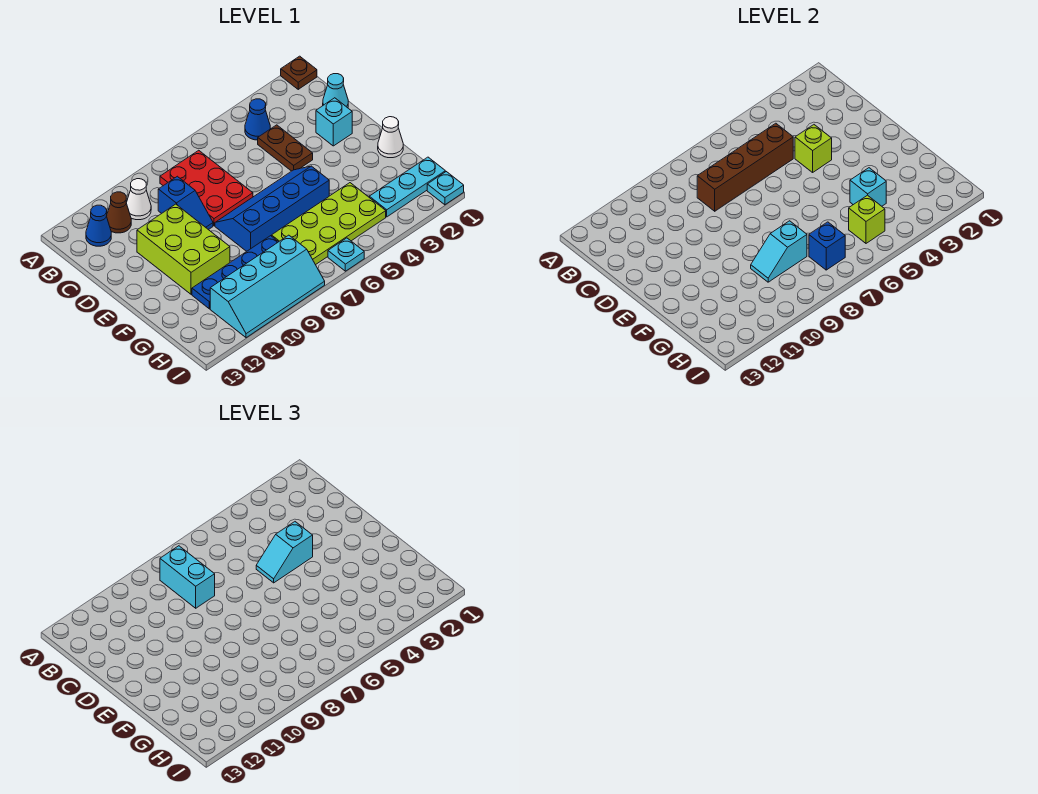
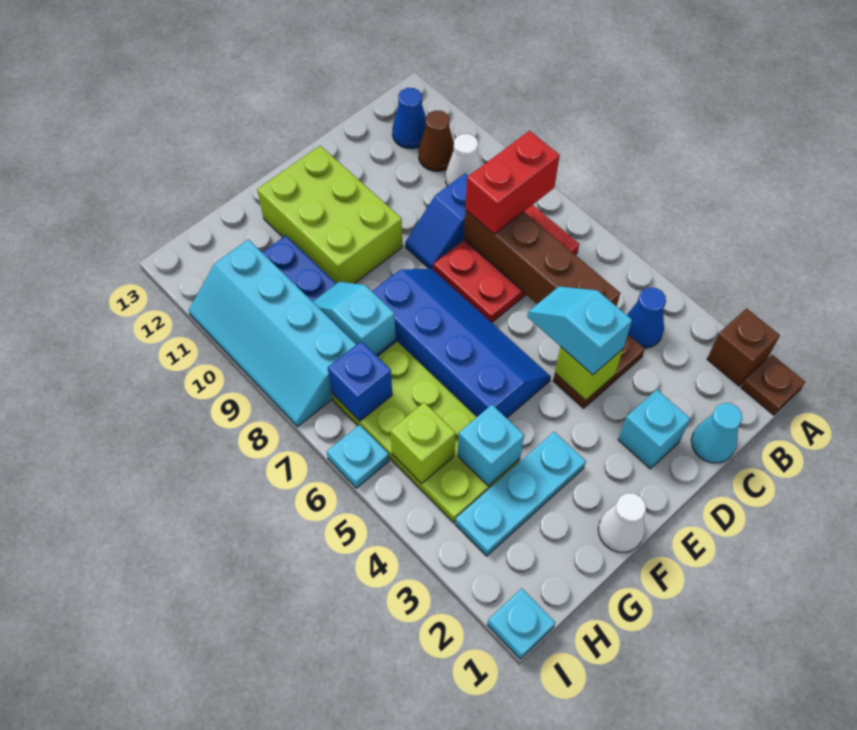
none -> brown 1x1 brick [707,308,780,386]
cyan 1x2 brick [160,546,215,608] -> red 1x2 brick [465,131,560,234]
lime 2x3 brick [137,204,230,294] -> lime 2x3 brick turned to [257,146,403,284]
cyan 1x3 plate [369,157,445,217] -> cyan 1x3 plate turned to [455,432,586,556]

